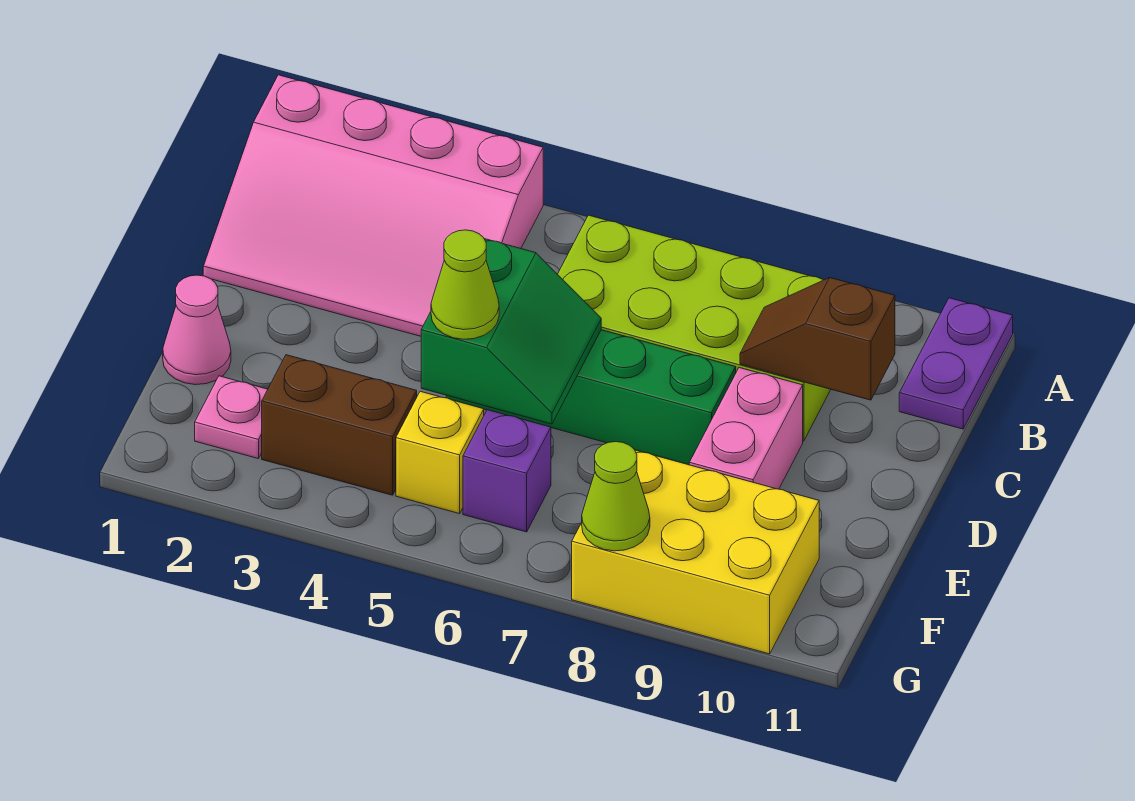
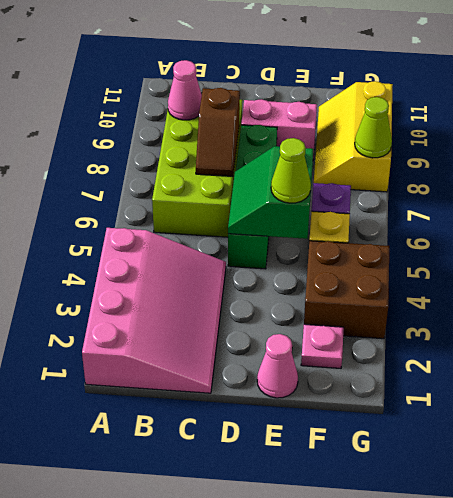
purple 1x2 plate [899,298,1013,429] -> none
none -> pink 1x1 cone [168,60,202,120]
brown 1x2 slope [740,278,895,400] -> brown 1x2 slope moved to [196,88,240,176]
green 2x2 slope [421,239,601,424] -> green 2x2 slope turned to [228,146,313,239]
brown 1x2 brick [262,355,417,495] -> brown 2x2 brick [304,241,389,339]
yellow 2x3 brick [572,450,819,654] -> yellow 2x3 slope [314,81,393,192]

